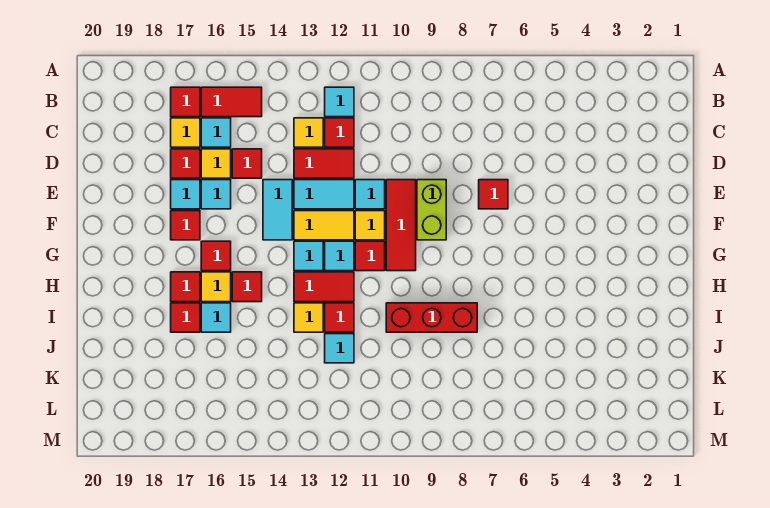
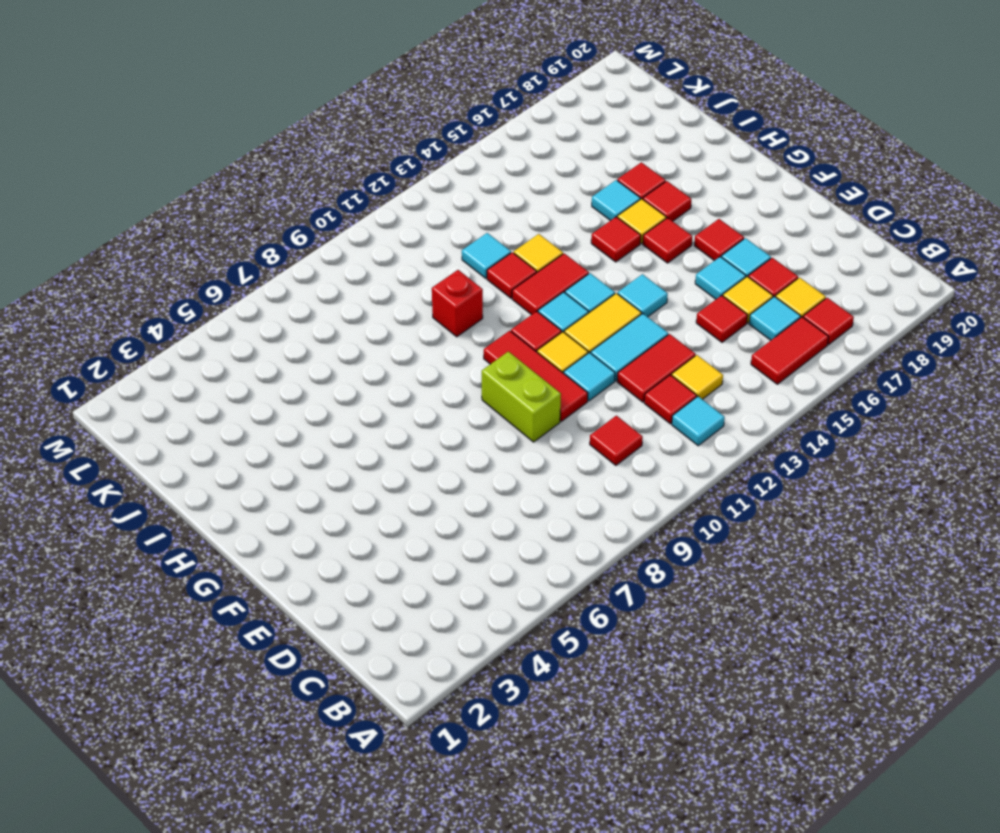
red 1x1 tile [479,180,508,209] -> red 1x1 tile moved to [590,416,643,465]
cyan 1x2 tile [263,180,292,240] -> cyan 1x1 tile [617,274,668,317]
red 1x3 brick [386,303,477,332] -> red 1x1 brick [432,270,483,337]

